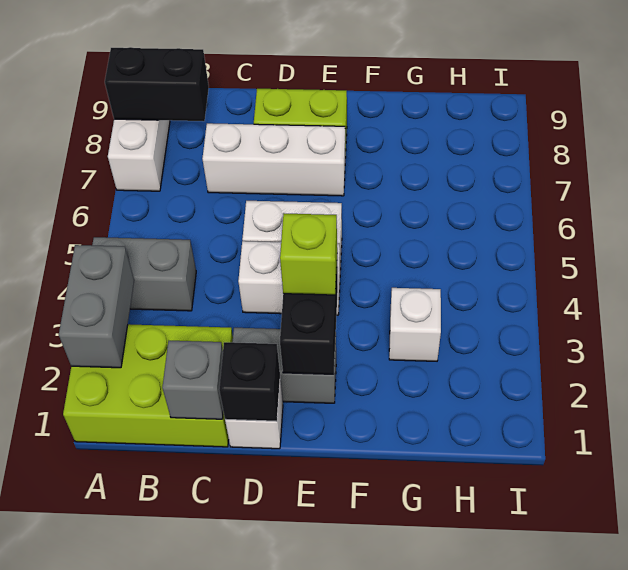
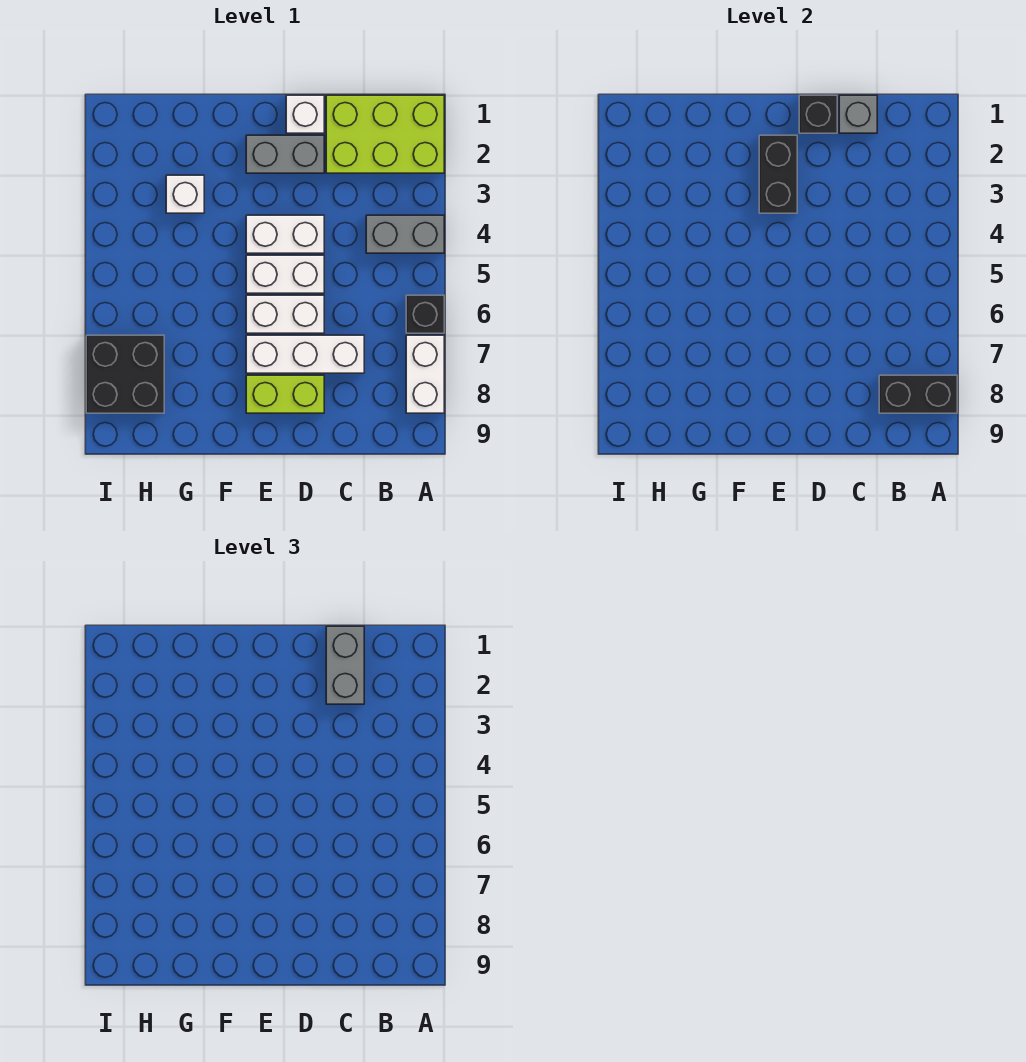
grey 1x2 brick [59,245,134,368] -> grey 1x2 brick moved to [326,626,364,704]
none -> black 1x1 brick [406,295,444,333]
none -> white 1x2 brick [246,295,324,333]
lime 1x1 brick [280,214,337,295] -> none
none -> black 2x2 brick [86,335,164,413]

